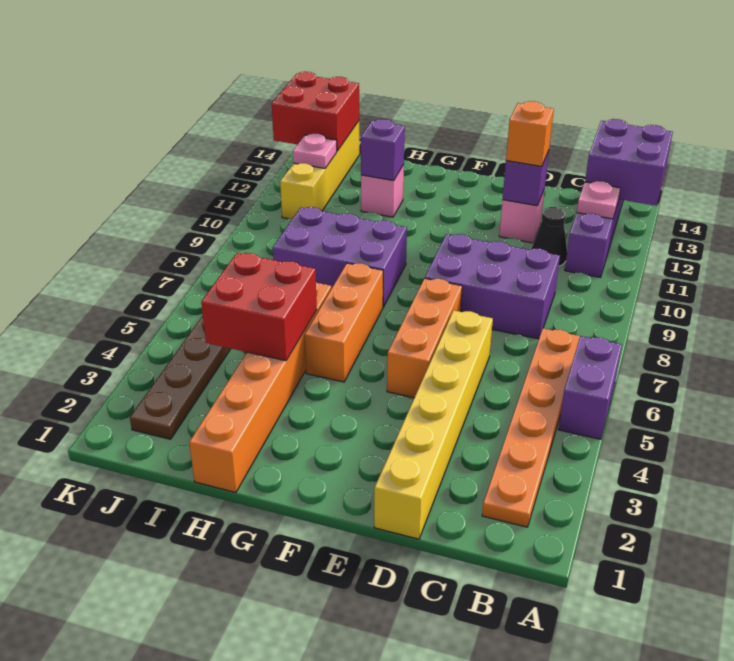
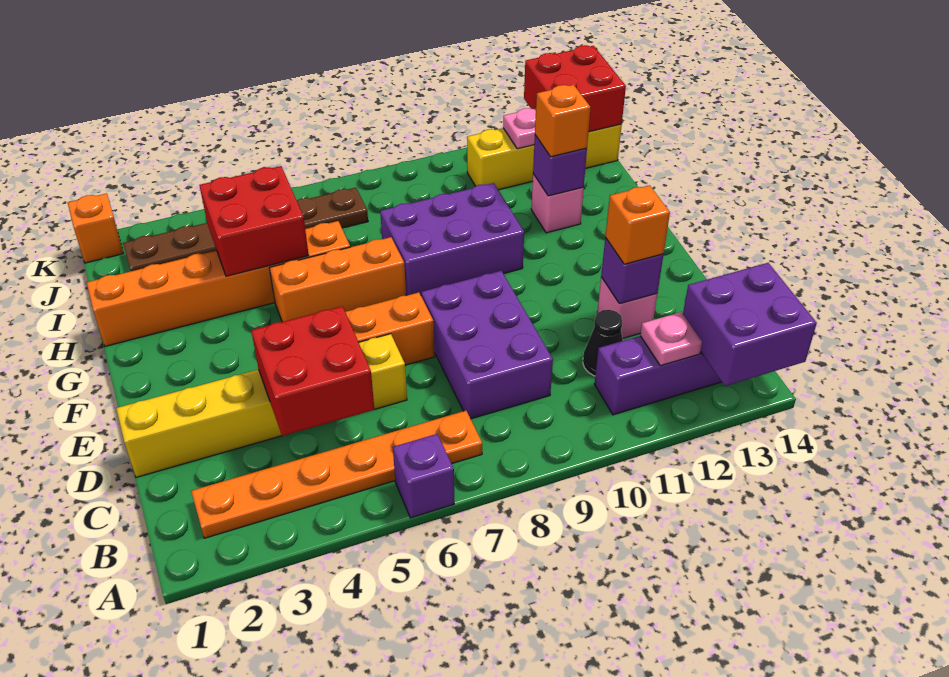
purple 1x2 brick [558,336,622,439] -> purple 1x1 brick [393,434,454,518]
none -> red 2x2 brick [251,306,374,436]
purple 2x3 brick [273,207,407,307] -> purple 2x3 brick turned to [380,183,524,295]
none -> orange 1x1 brick [535,85,591,157]
none -> orange 1x1 brick [68,193,124,263]

